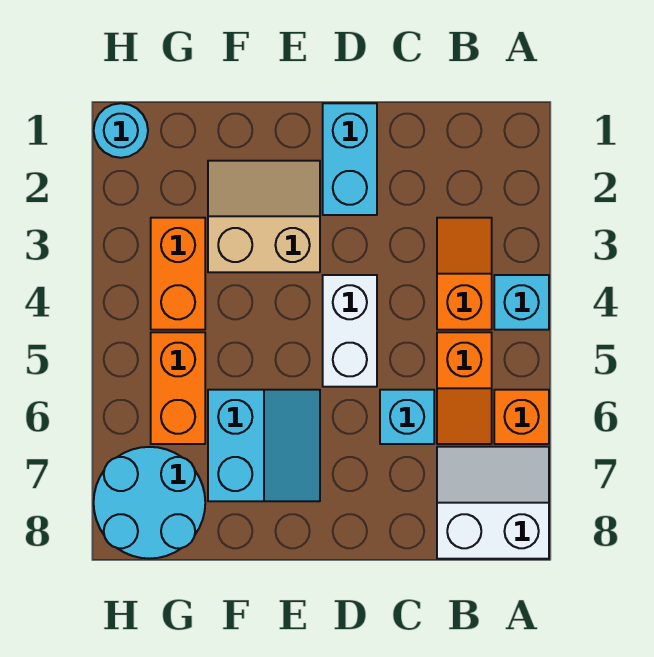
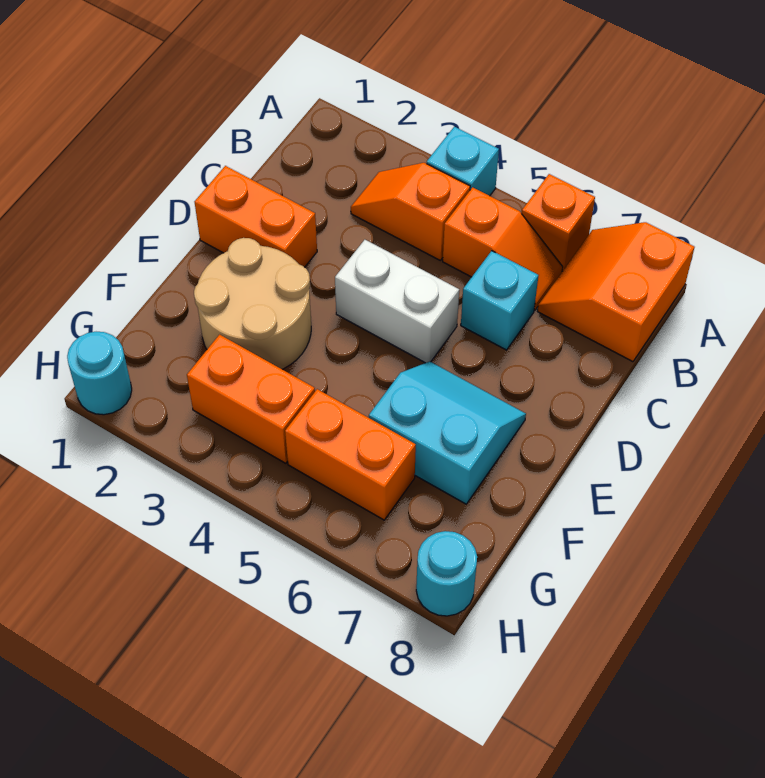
white 2x2 slope [437,447,549,559] -> orange 2x2 slope [538,222,695,362]
cyan 1x2 brick [323,103,377,215] -> orange 1x2 brick [195,166,317,267]
tan 2x2 slope [208,161,320,272] -> tan 2x2 round brick [194,238,311,369]
cyan 2x2 round brick [94,447,205,559] -> cyan 1x1 round brick [416,531,477,616]

